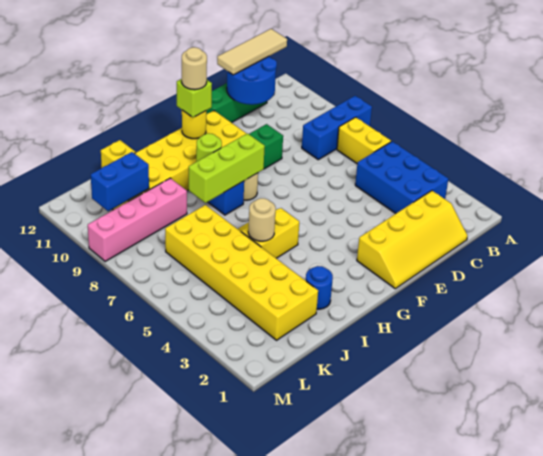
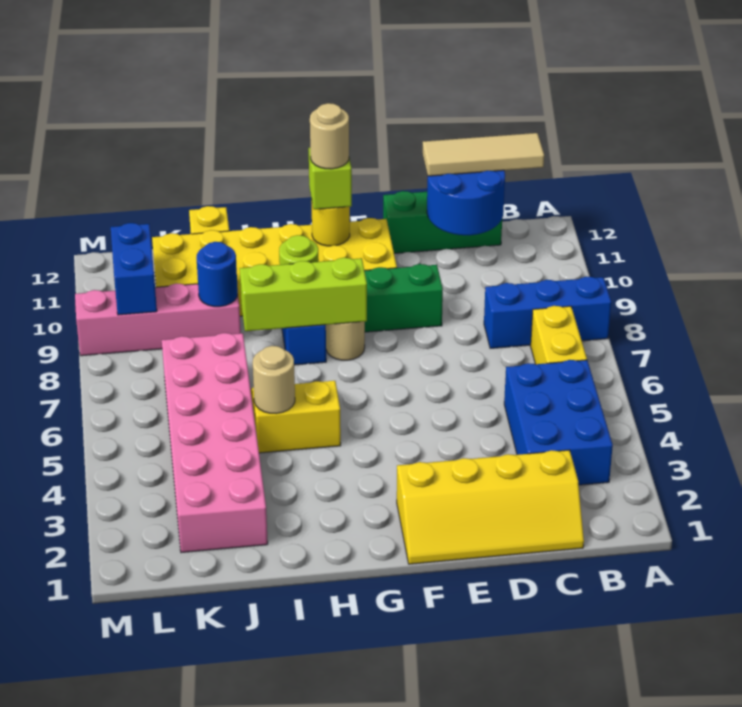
blue 1x1 round brick [306,266,333,309] -> blue 1x1 round brick moved to [197,242,238,307]
yellow 2x6 brick [165,205,318,340] -> pink 2x6 brick [162,333,268,553]
blue 1x2 brick [91,152,149,211] -> blue 1x2 brick turned to [111,223,157,315]

